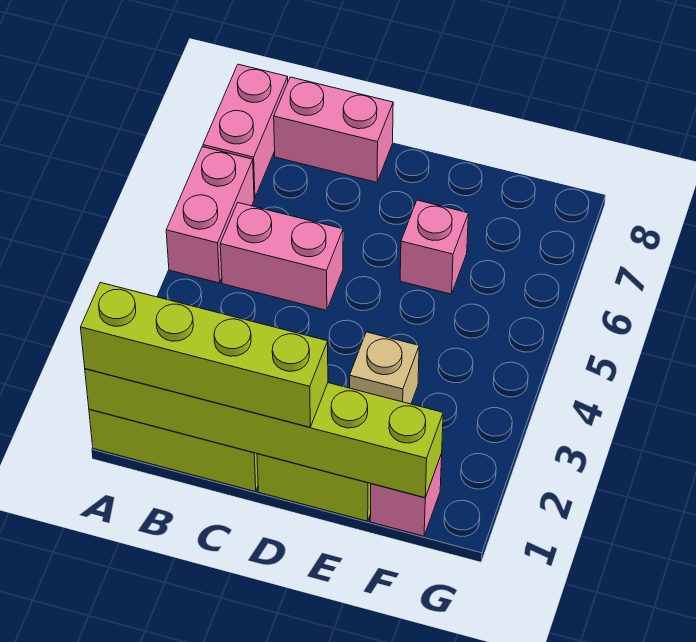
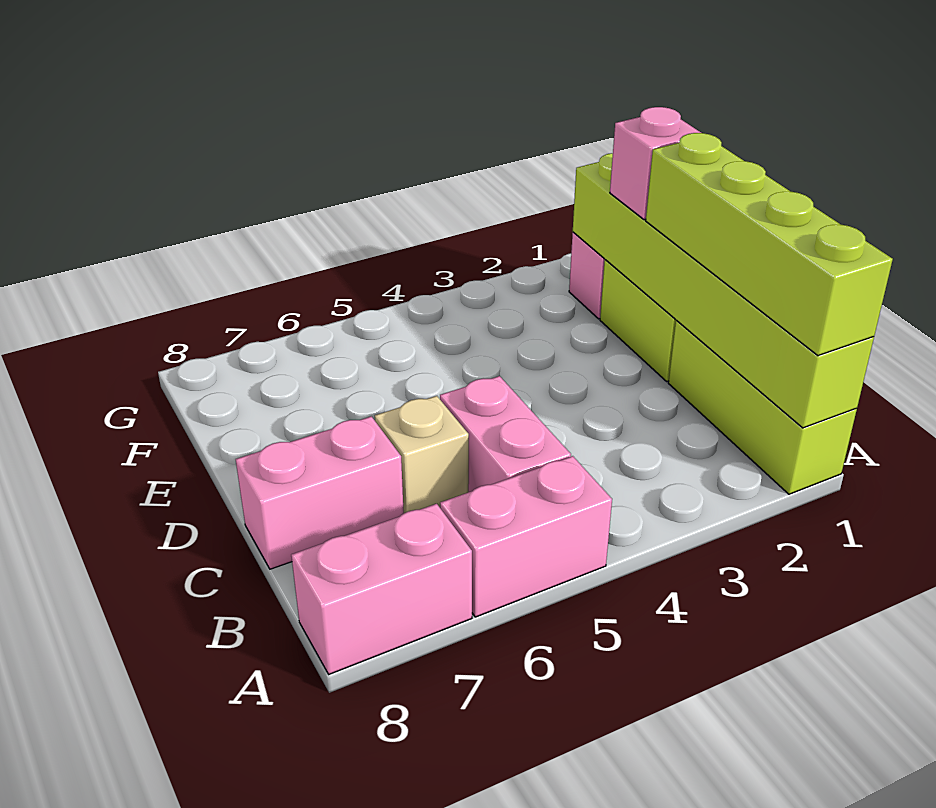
pink 1x2 brick [274,77,393,182] -> pink 1x2 brick turned to [236,416,404,569]
tan 1x1 brick [350,332,419,404] -> tan 1x1 brick moved to [375,396,469,513]
pink 1x1 brick [400,200,468,294] -> pink 1x1 brick moved to [610,107,701,220]

